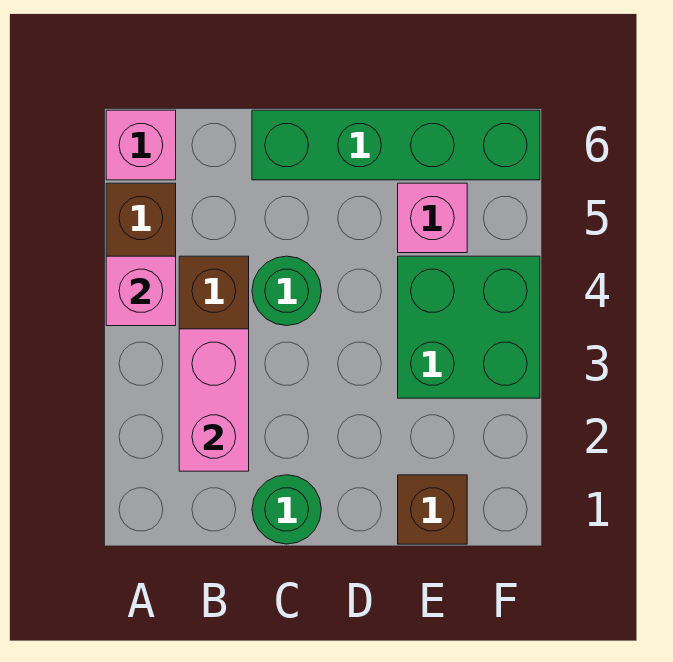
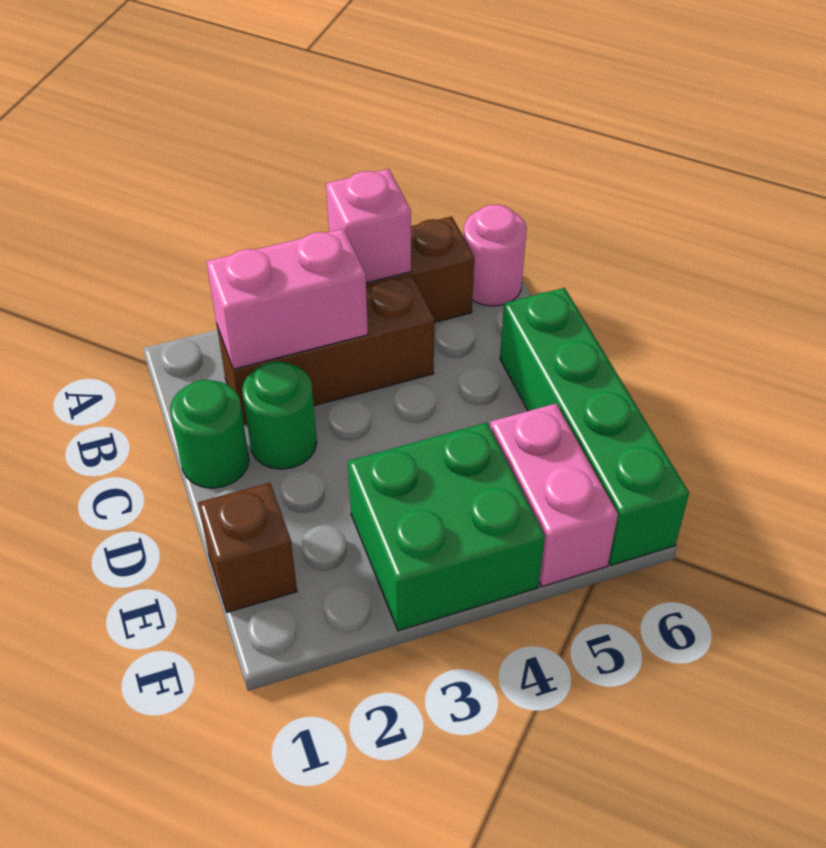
pink 1x1 brick [106,110,176,180] -> pink 1x1 round brick [464,205,527,306]
green 1x1 round brick [252,256,321,326] -> green 1x1 round brick moved to [242,361,317,469]
pink 1x1 brick [398,183,467,253] -> pink 1x2 brick [490,404,618,587]

